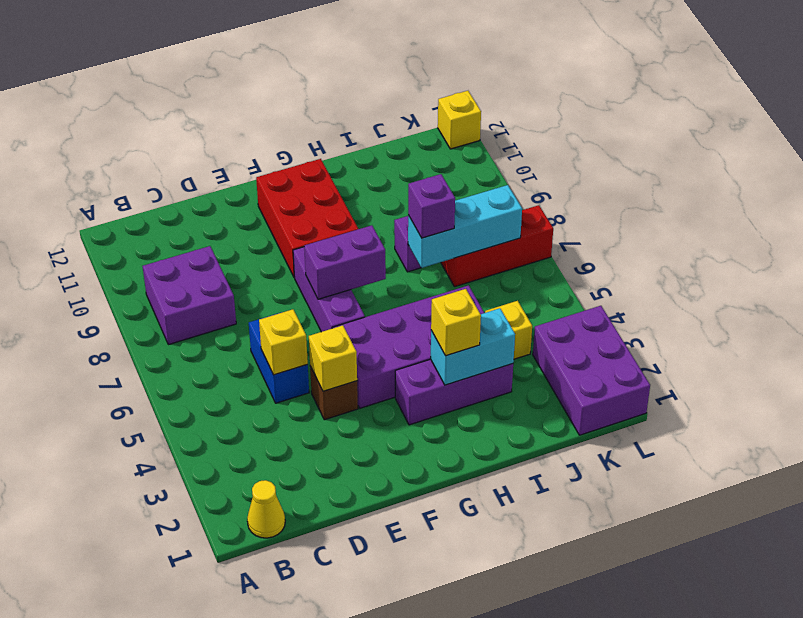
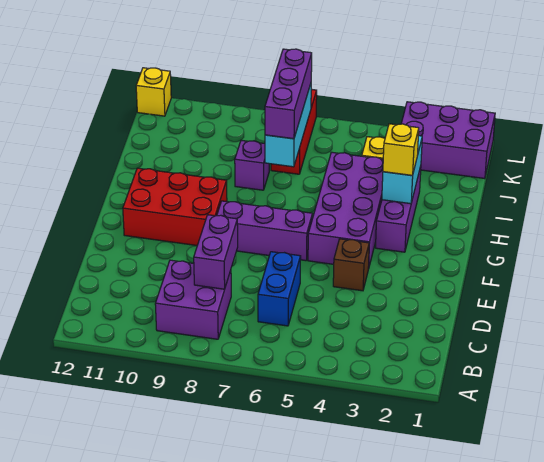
yellow 1x1 cone [247,480,285,538] -> none
blue 1x2 brick [249,312,309,403] -> blue 1x2 brick turned to [258,252,301,326]
yellow 1x1 brick [259,309,308,375] -> none
yellow 1x1 brick [309,325,357,391] -> none
purple 1x2 brick [304,225,386,299] -> purple 1x2 brick moved to [194,215,238,289]
purple 1x1 brick [408,174,455,238] -> purple 1x3 brick [265,49,312,139]

